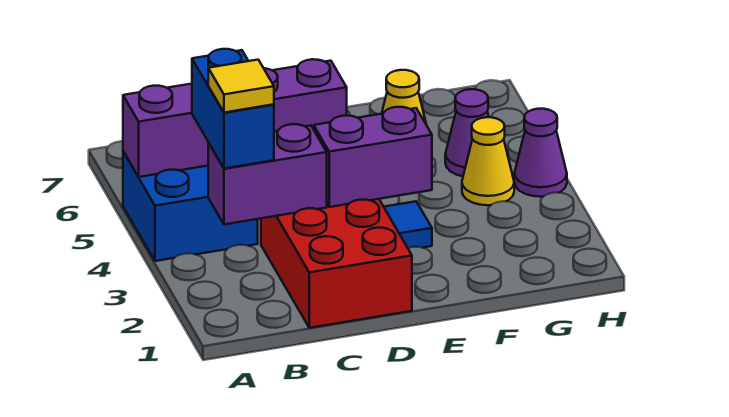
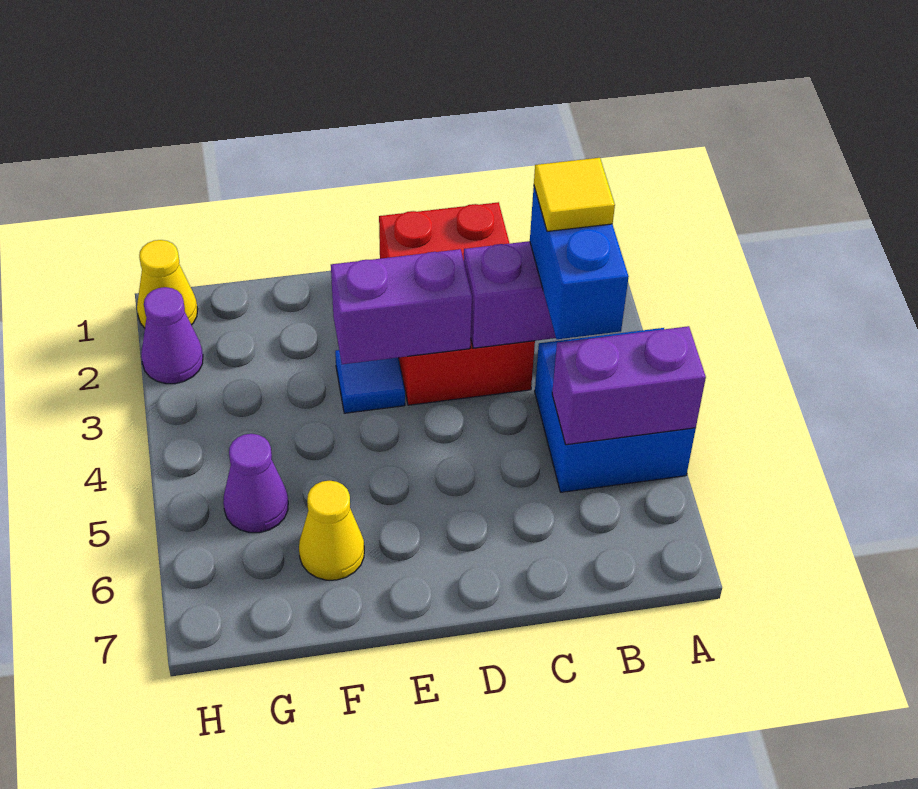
purple 1x4 brick [123,59,347,177] -> purple 1x2 brick [552,326,706,445]
yellow 1x1 cone [462,117,514,205] -> yellow 1x1 cone moved to [137,240,198,328]
purple 1x1 cone [514,109,567,197] -> purple 1x1 cone moved to [141,287,203,384]

